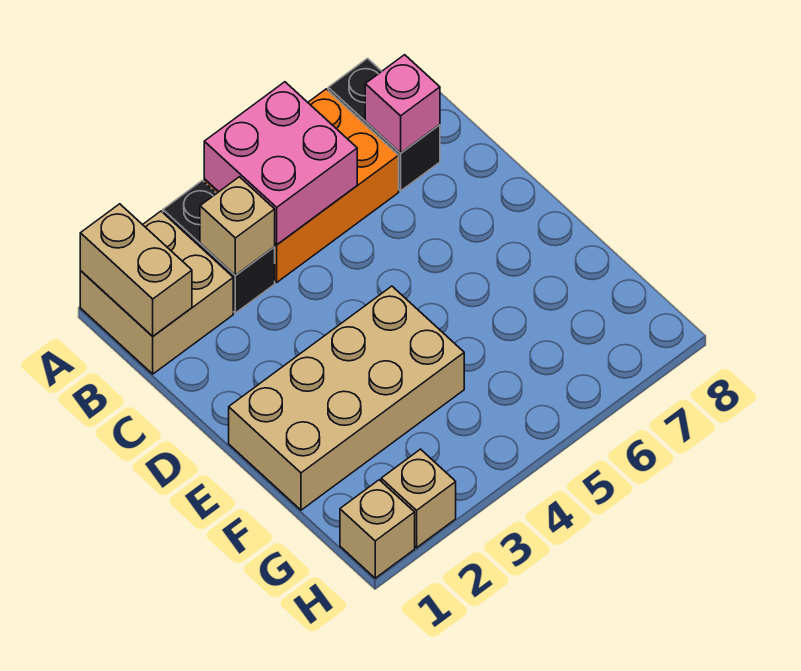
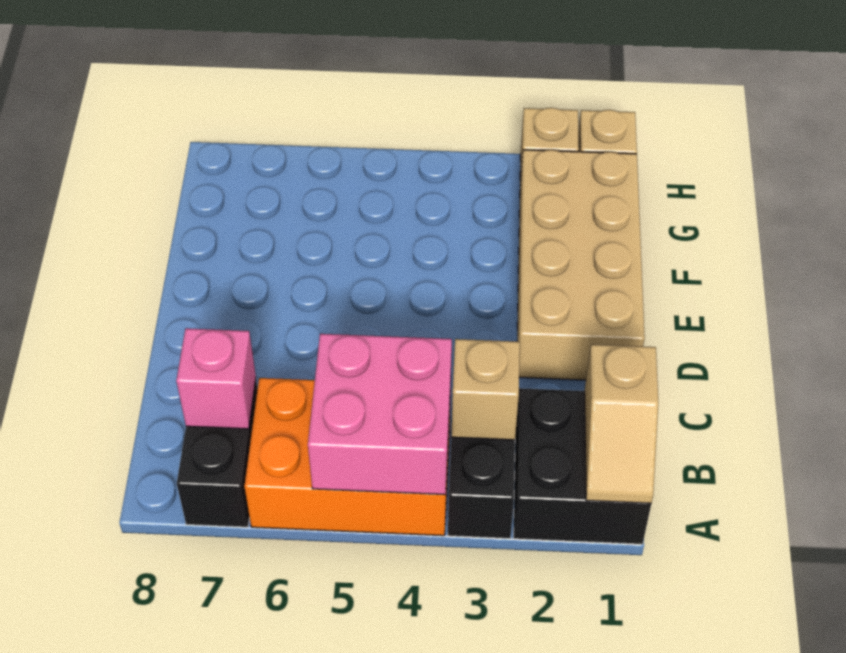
tan 2x2 brick [80,211,233,374] -> black 2x2 brick [514,388,651,544]
tan 1x2 brick [80,204,192,336] -> tan 1x2 slope [585,344,658,503]
tan 2x4 brick [229,286,464,510] -> tan 2x4 brick turned to [517,150,645,380]

